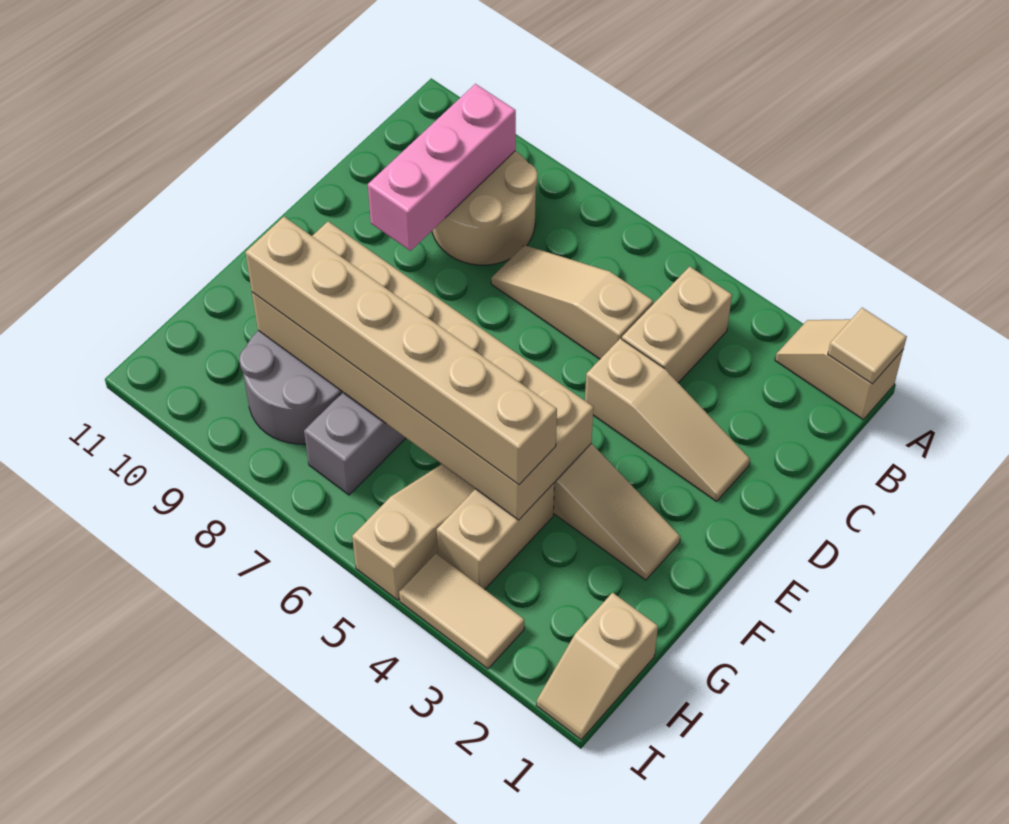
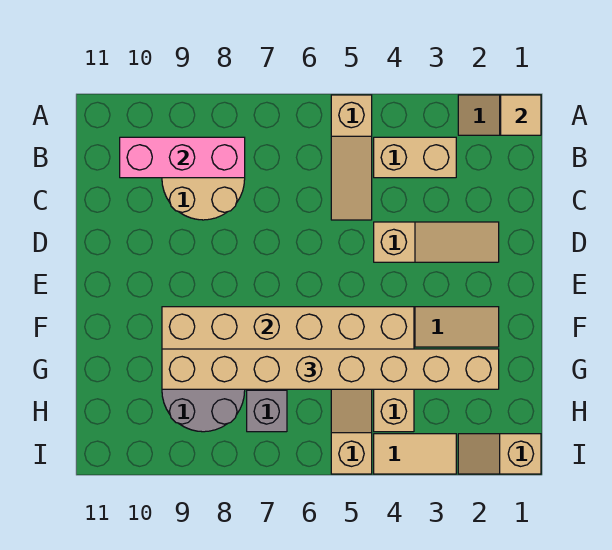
tan 1x2 brick [622,266,732,383] -> tan 1x2 brick turned to [374,137,456,178]
pink 1x3 brick [368,84,516,251] -> pink 1x3 brick turned to [120,137,245,178]
tan 1x3 slope [491,245,653,359] -> tan 1x3 slope turned to [331,95,372,220]
tan 1x6 brick [245,217,557,485] -> tan 1x8 brick [162,349,499,389]
tan 1x2 slope [536,593,658,740] -> tan 1x2 slope turned to [458,434,541,474]

